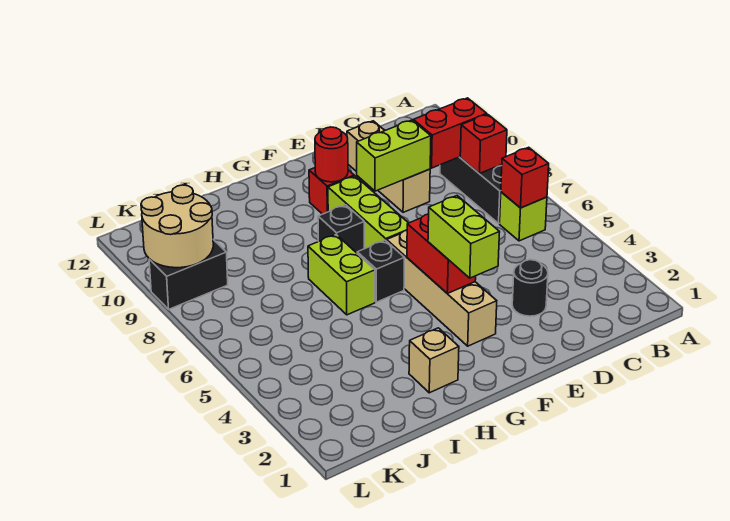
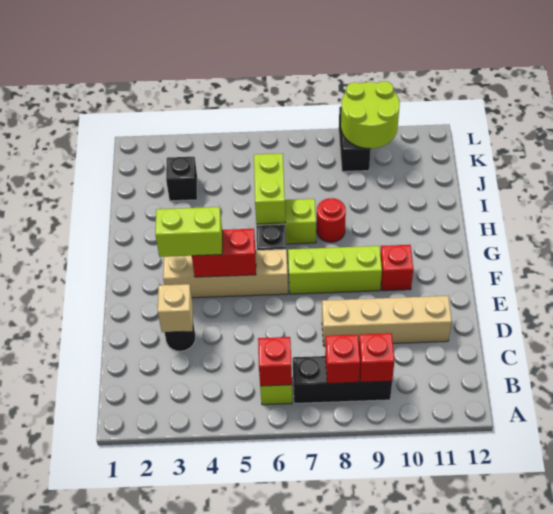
red 1x2 brick [413,98,487,168] -> red 1x1 brick [359,333,394,382]
tan 1x3 brick [347,121,430,212] -> tan 1x4 brick [322,296,452,346]
lime 1x2 brick [357,120,431,191] -> lime 1x2 brick moved to [254,154,285,224]
red 1x1 round brick [315,127,348,182] -> red 1x1 round brick moved to [317,198,346,242]
black 1x1 brick [318,205,364,253] -> black 1x1 brick moved to [166,157,197,201]
tan 1x1 brick [409,328,459,393] -> tan 1x1 brick moved to [158,284,193,332]
tan 2x2 round brick [141,185,213,268] -> lime 2x2 round brick [341,81,400,149]

